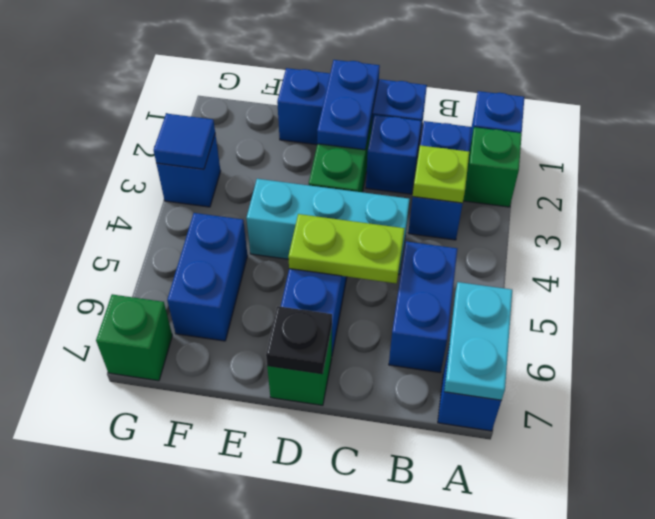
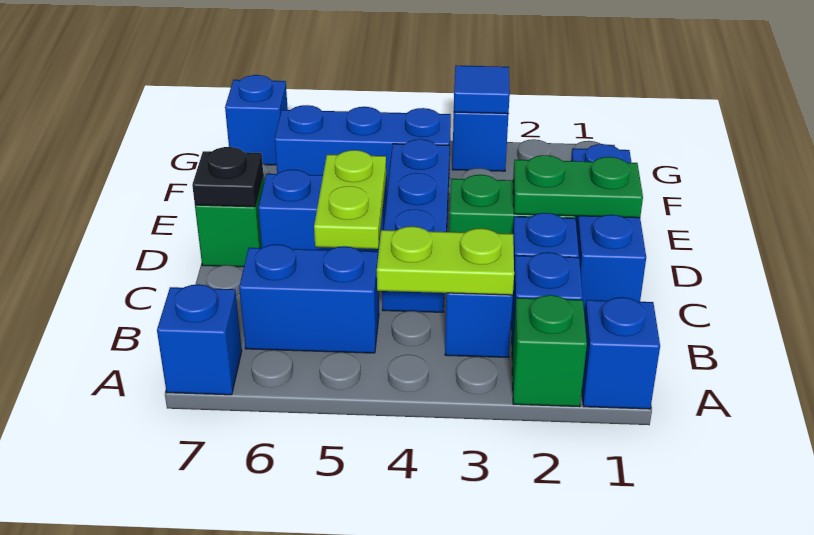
cyan 1x2 plate [444,282,512,400] -> none
lime 1x1 plate [413,145,469,203] -> lime 1x2 plate [377,226,514,295]
cyan 1x3 brick [246,179,410,274] -> blue 1x3 brick [382,139,449,312]
blue 1x2 plate [317,60,380,150] -> green 1x2 plate [513,155,643,218]
blue 1x2 brick [167,213,248,341] -> blue 1x3 brick [275,105,451,196]
green 1x1 brick [96,294,172,381] -> blue 1x1 brick [225,75,288,165]

